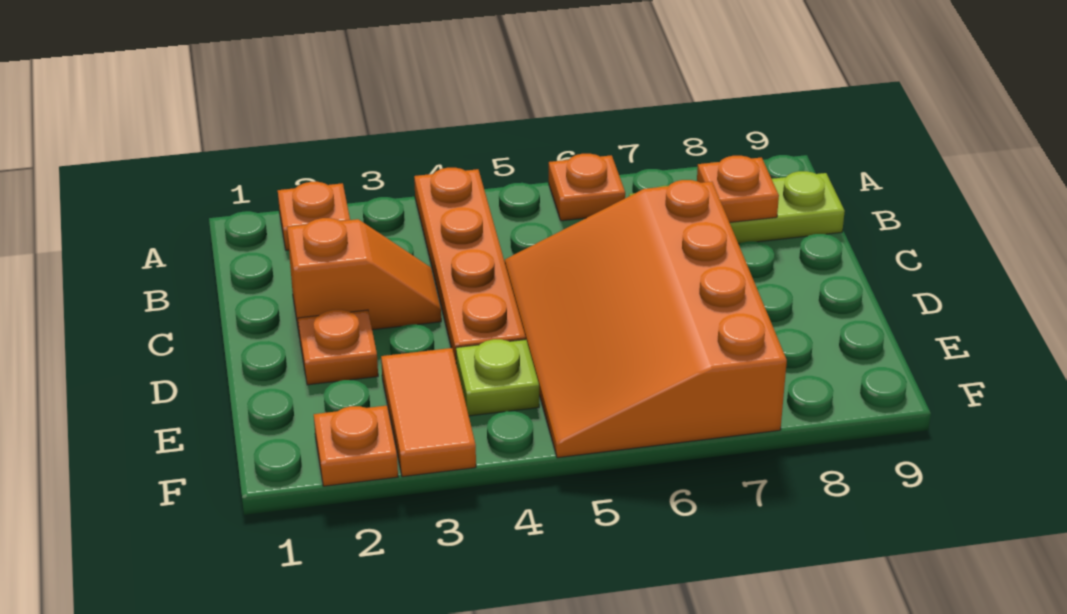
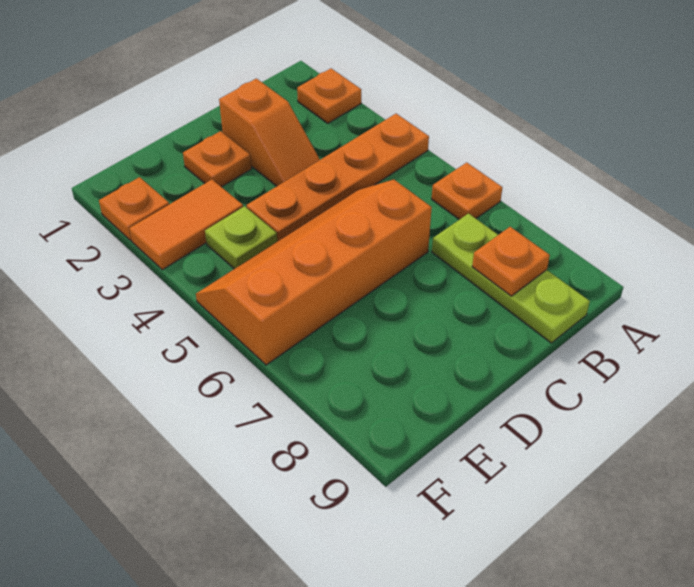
orange 3x4 slope [505,180,787,458] -> orange 2x4 slope [196,180,432,365]

